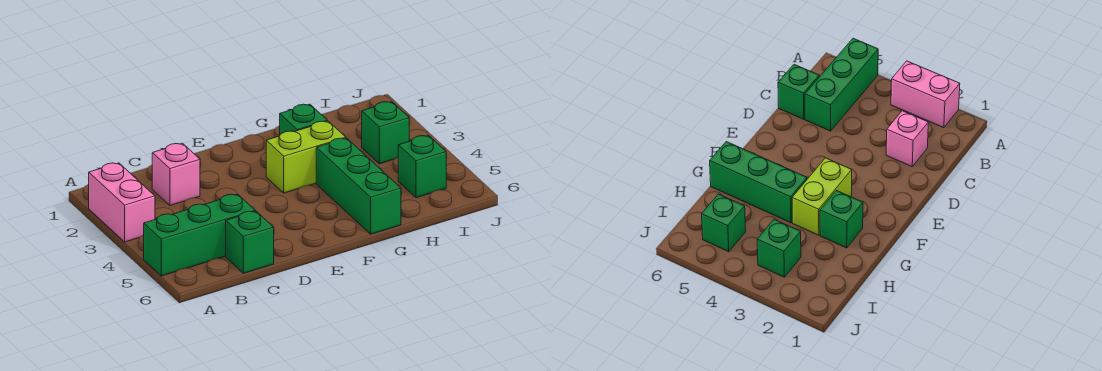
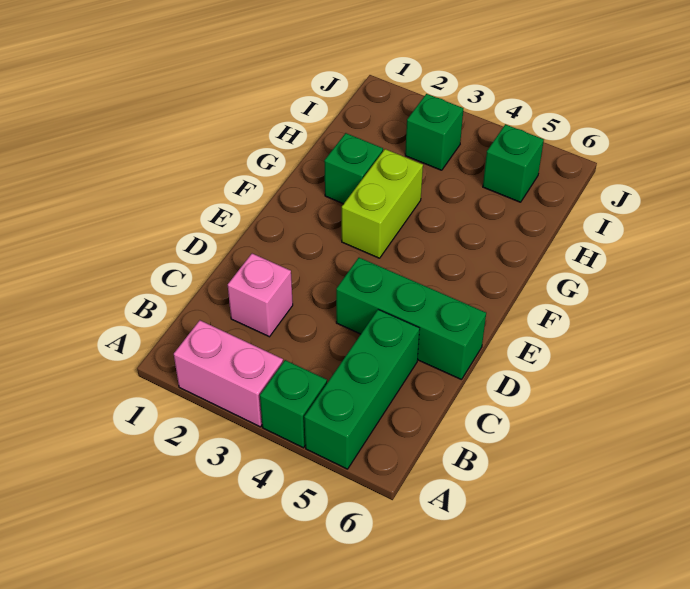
green 1x1 brick [226,211,274,273] -> green 1x1 brick moved to [260,360,327,448]
green 1x3 brick [316,138,401,234] -> green 1x3 brick moved to [336,258,486,380]

